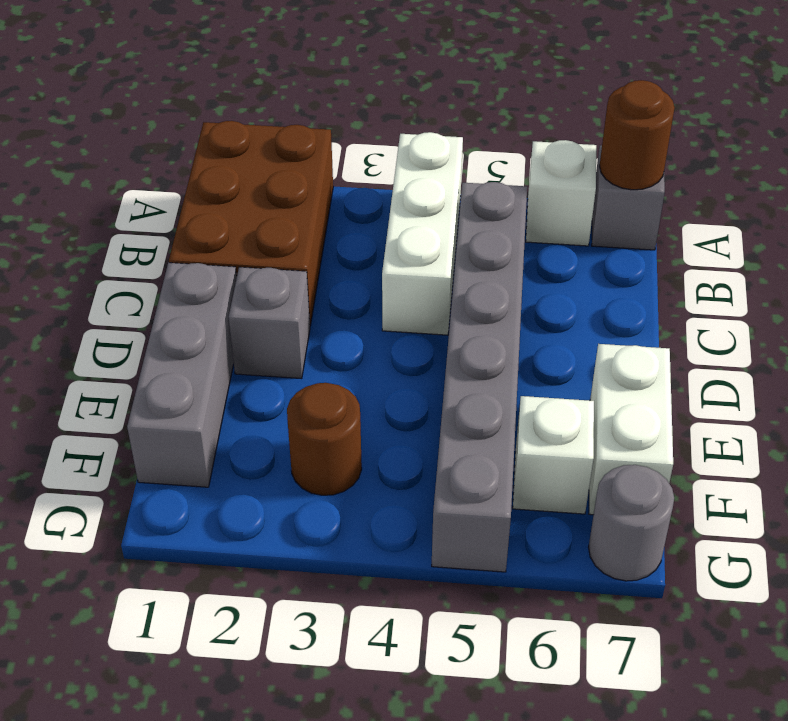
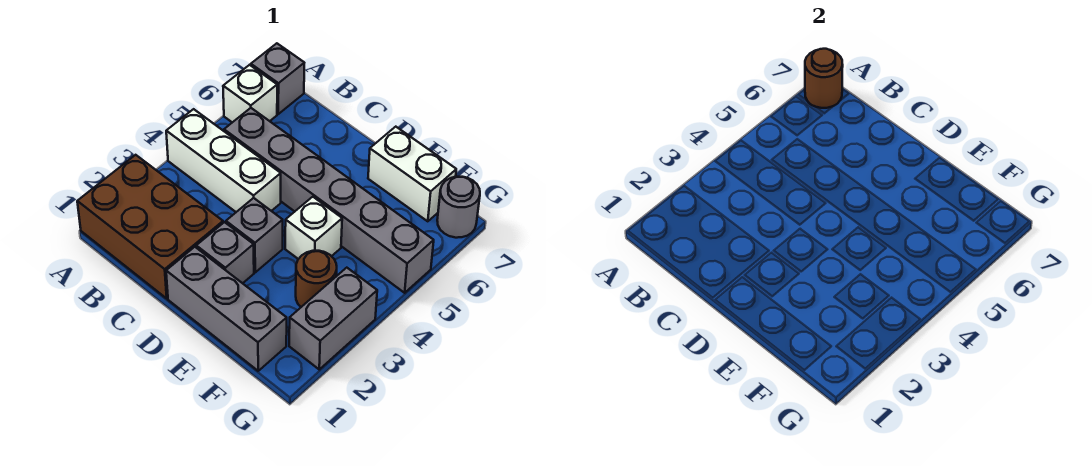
none -> grey 1x1 brick [226,198,283,272]
white 1x1 brick [513,396,594,514] -> white 1x1 brick moved to [285,197,342,259]
none -> grey 1x2 brick [289,268,377,369]

